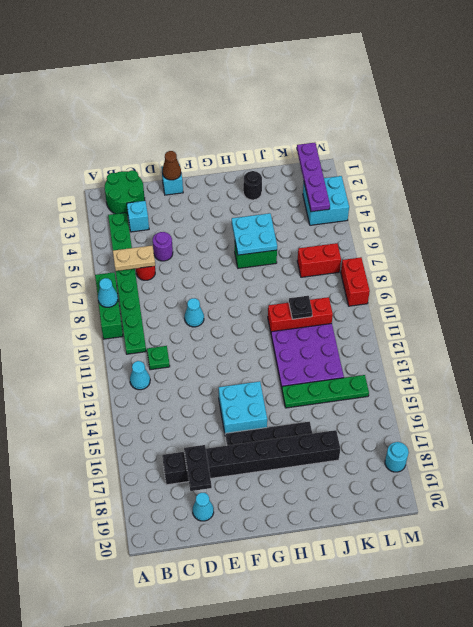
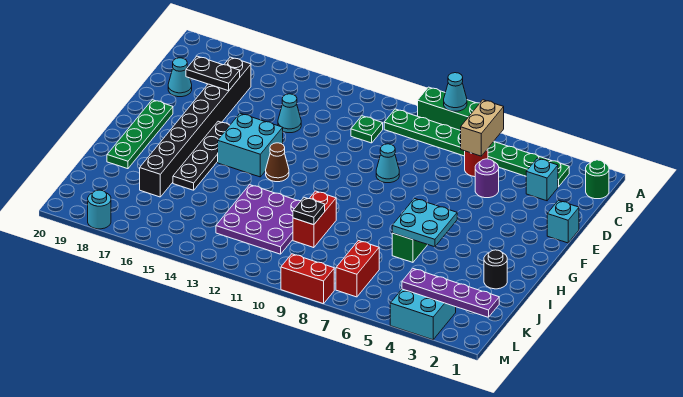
green 2x2 round brick [105,170,145,216] -> green 1x1 round brick [586,160,609,199]
tan 1x2 plate [113,246,155,271] -> tan 1x2 brick [461,100,504,156]
cyan 1x1 cone [130,361,150,390] -> cyan 1x1 cone moved to [278,94,301,133]
brown 1x1 cone [162,151,181,180] -> brown 1x1 cone moved to [266,143,289,182]
red 1x3 brick [268,297,333,332] -> red 1x2 brick [293,191,336,248]
green 1x4 plate [282,375,369,408] -> green 1x4 plate moved to [107,100,173,169]

